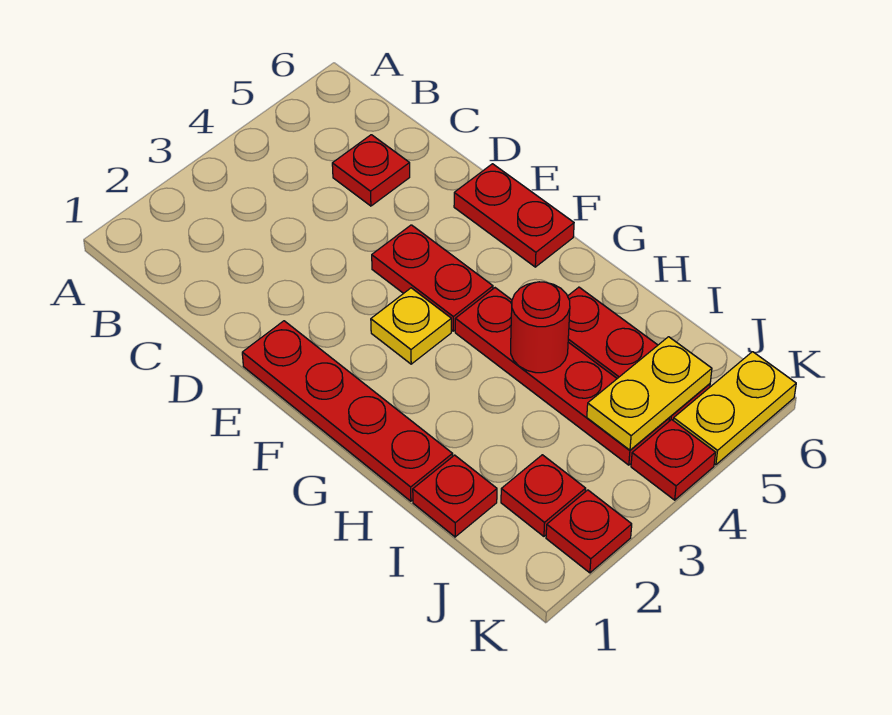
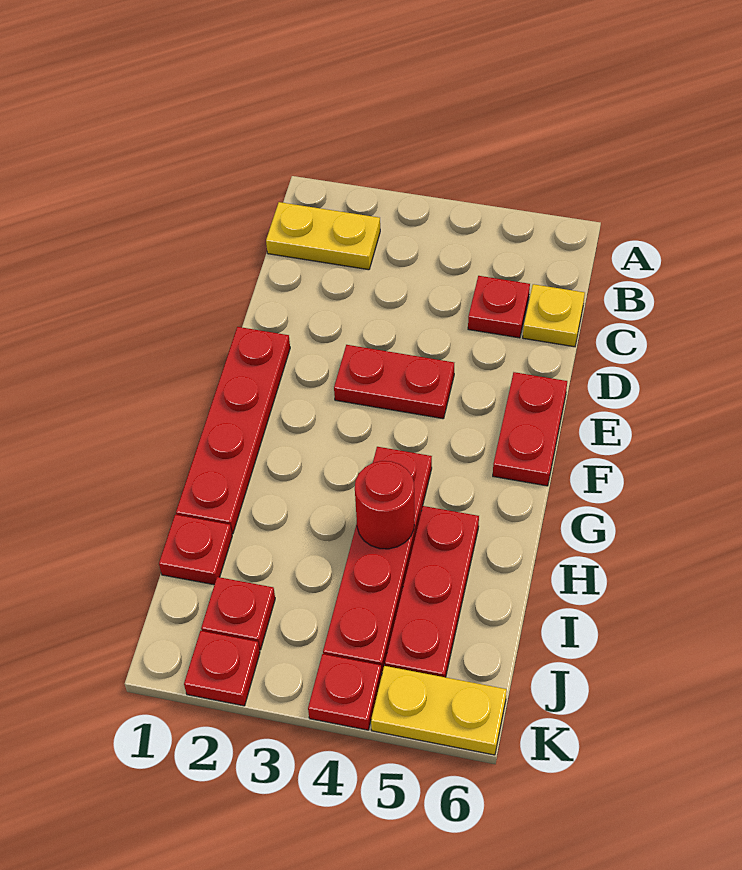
red 1x2 plate [372,225,493,331] -> red 1x2 plate turned to [334,345,454,419]
yellow 1x1 plate [371,288,451,364] -> yellow 1x1 plate moved to [523,284,585,347]
yellow 1x2 plate [587,337,712,450] -> yellow 1x2 plate moved to [266,202,380,270]

